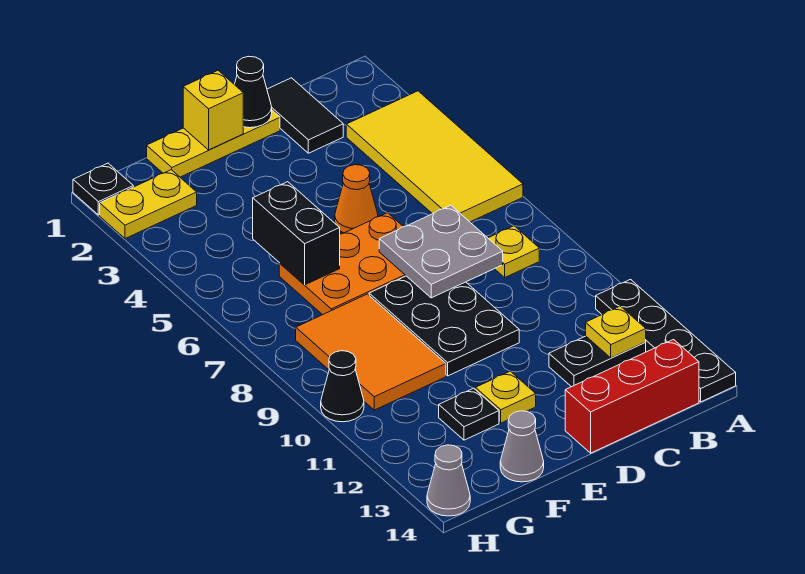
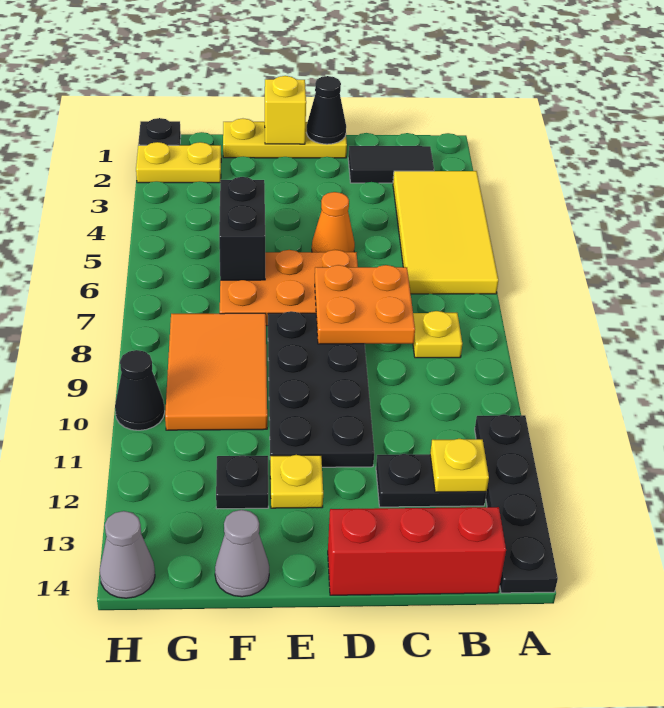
black 1x2 tile [267,78,343,153] -> black 1x2 tile turned to [348,146,434,183]
grey 2x2 plate [379,205,503,298] -> orange 2x2 plate [315,265,415,344]
black 2x3 plate [369,276,519,376] -> black 2x4 plate [268,311,374,467]

